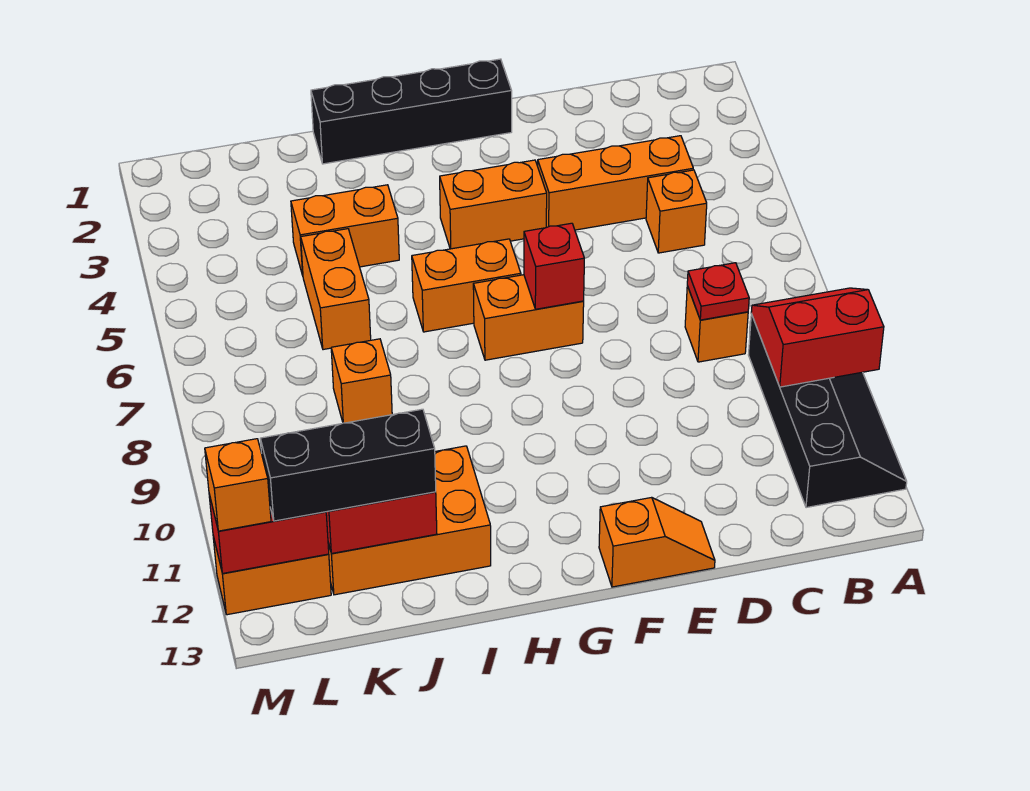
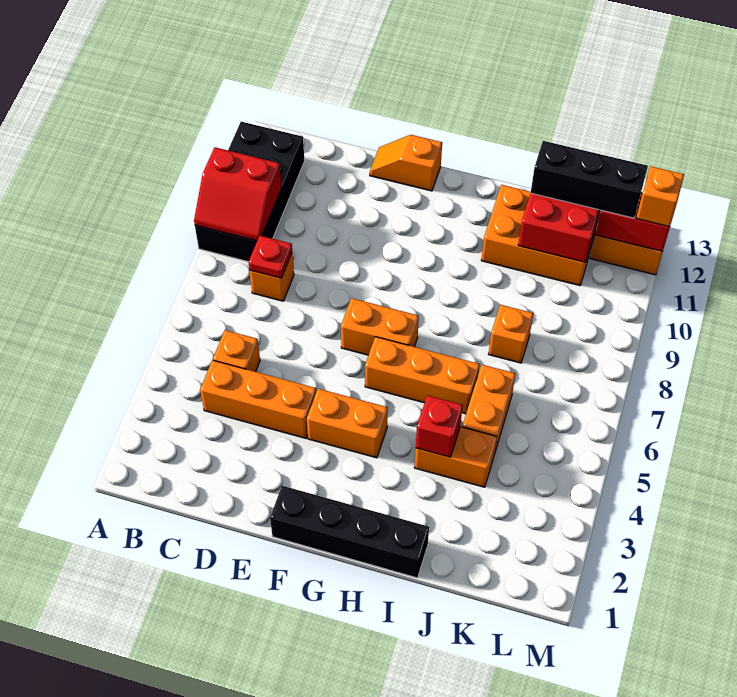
black 2x4 slope [748,314,907,508] -> black 2x4 brick [195,122,304,262]
red 1x1 brick [524,223,584,309] -> red 1x1 brick moved to [416,395,463,457]
orange 1x2 brick [412,239,521,332] -> orange 1x3 brick [365,337,480,414]

